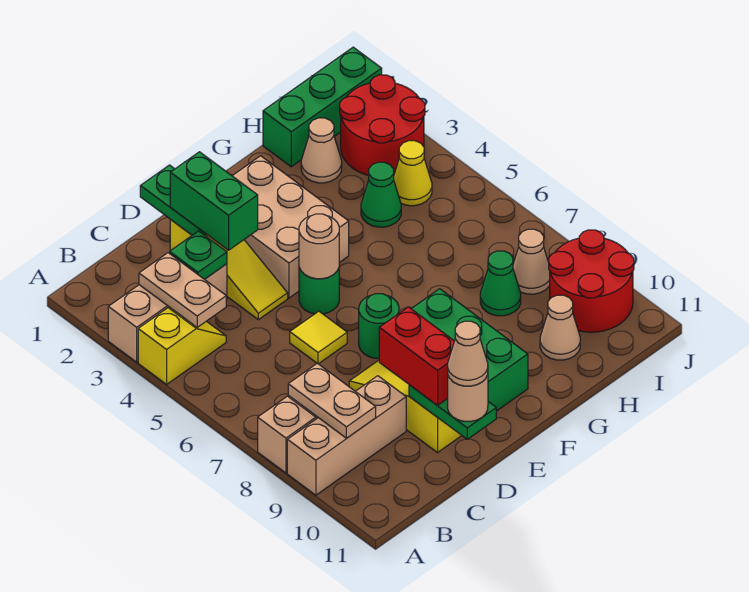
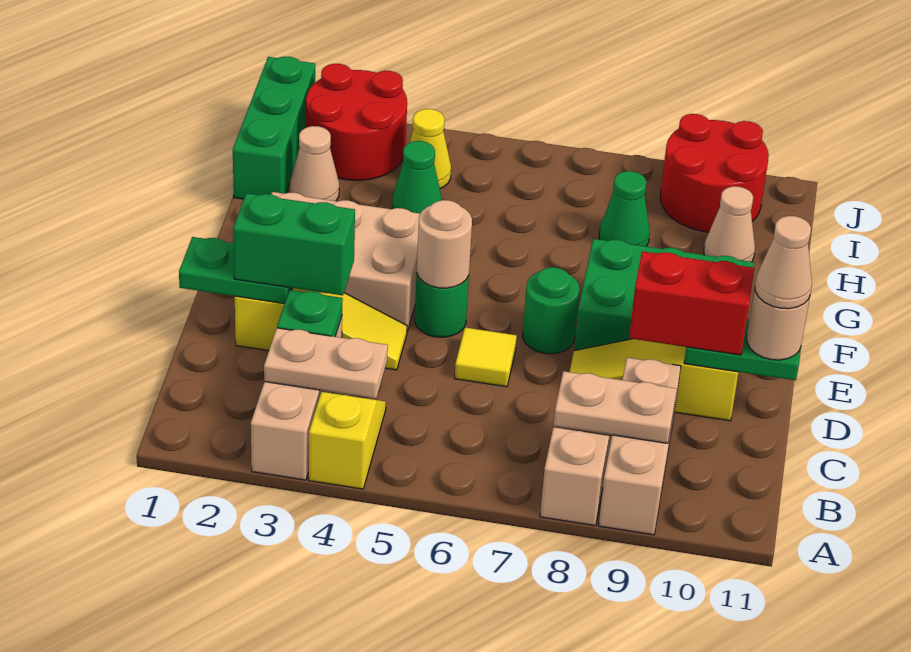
tan 1x1 cone [513,229,550,294] -> none

